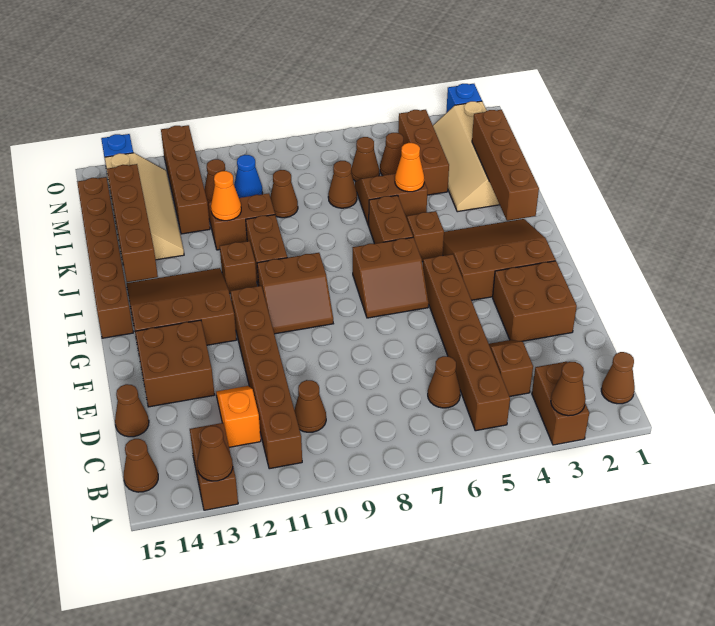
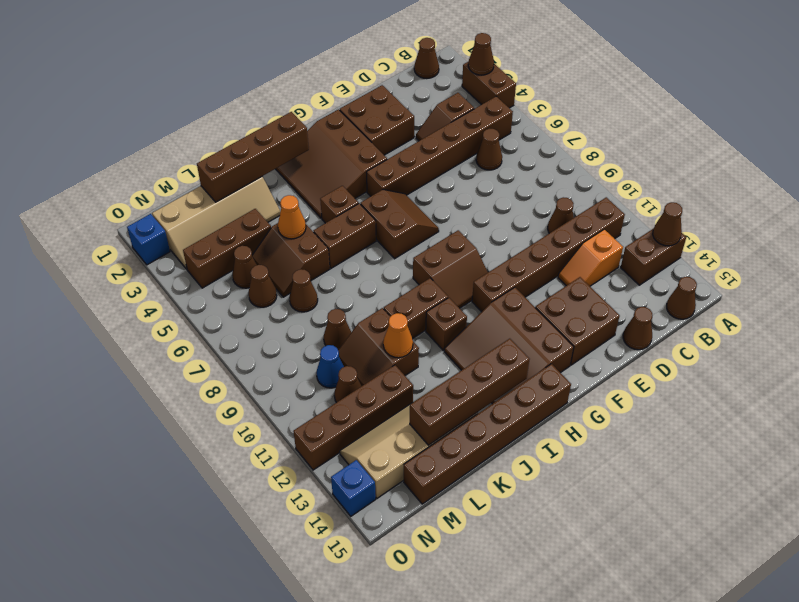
brown 1x2 brick [532,362,589,445] -> brown 1x2 brick turned to [462,61,516,108]
brown 2x2 slope [257,253,333,334] -> brown 2x2 slope turned to [413,230,488,308]

